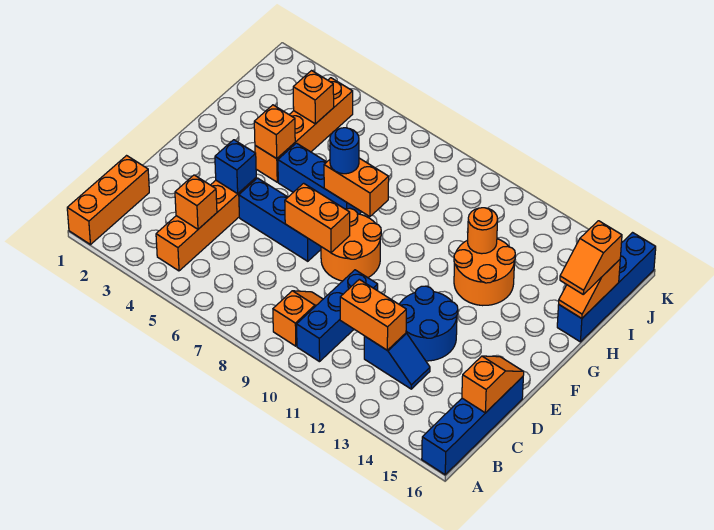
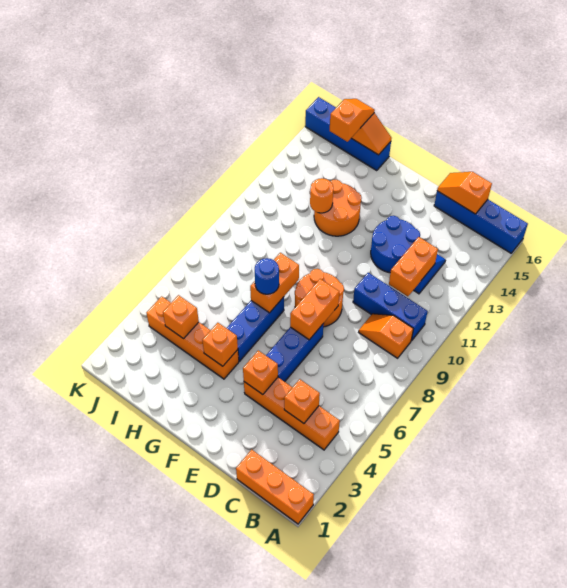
blue 1x1 brick [215,140,256,194] -> orange 1x1 brick [243,351,278,395]
orange 1x2 slope [560,221,622,294] -> orange 1x2 slope turned to [330,99,375,142]

